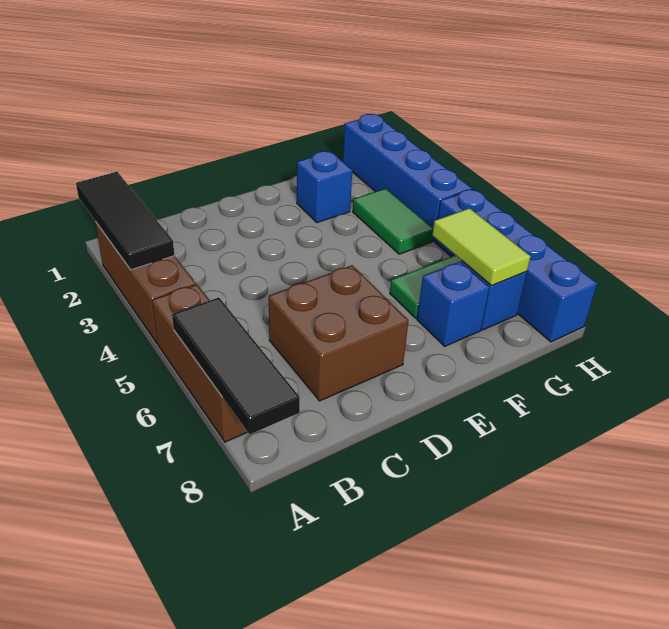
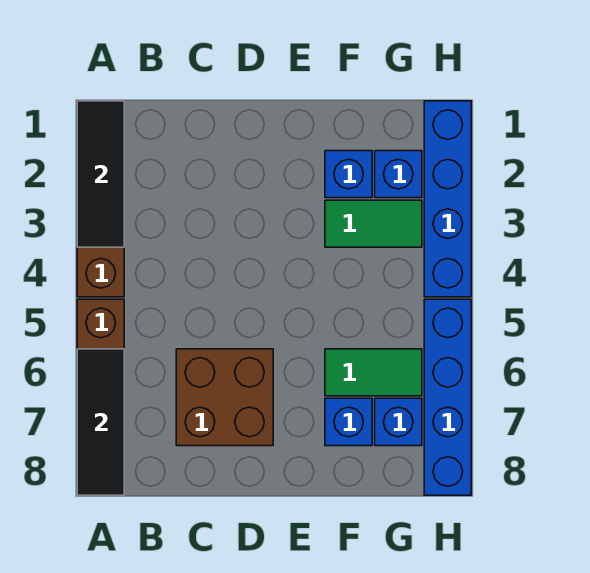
none -> blue 1x1 brick [375,151,422,198]
green 1x2 tile [353,188,433,254] -> green 1x2 tile turned to [325,200,422,247]
lime 1x2 tile [432,208,531,286] -> none

